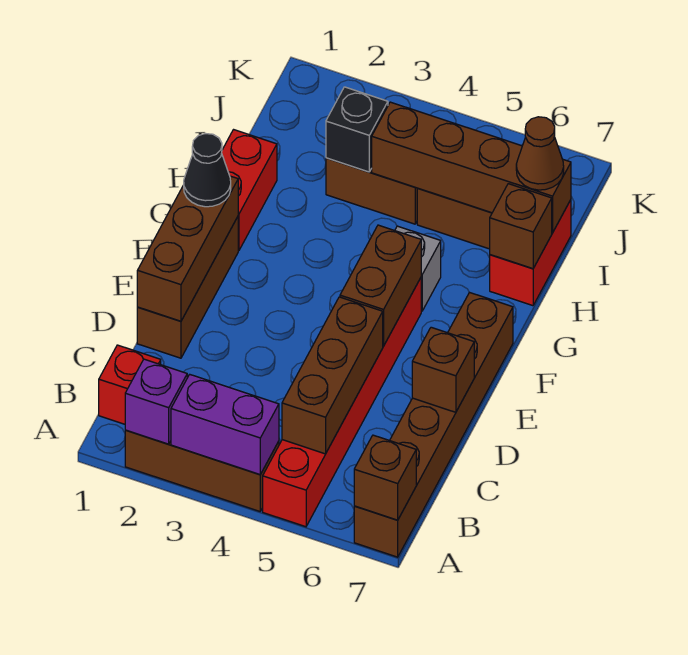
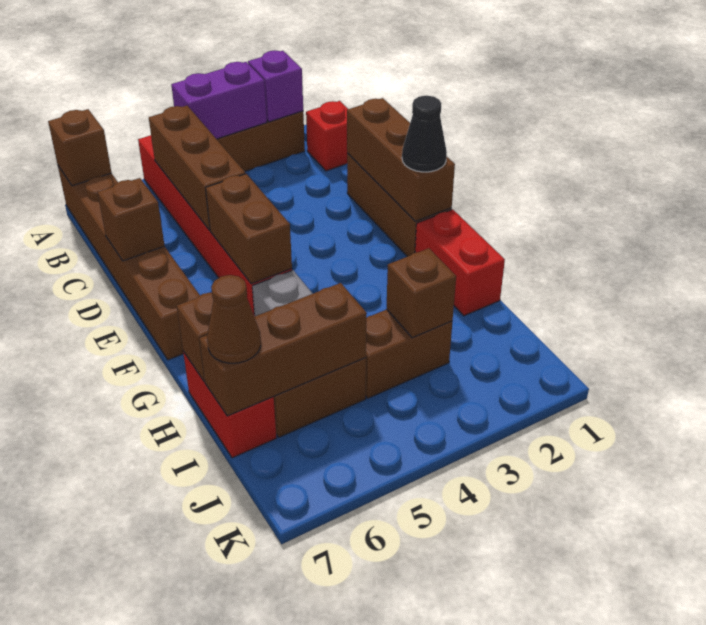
black 1x1 brick [326,87,388,172] -> brown 1x1 brick [387,248,456,338]
brown 1x4 brick [372,102,571,233] -> brown 1x3 brick [199,283,367,416]

